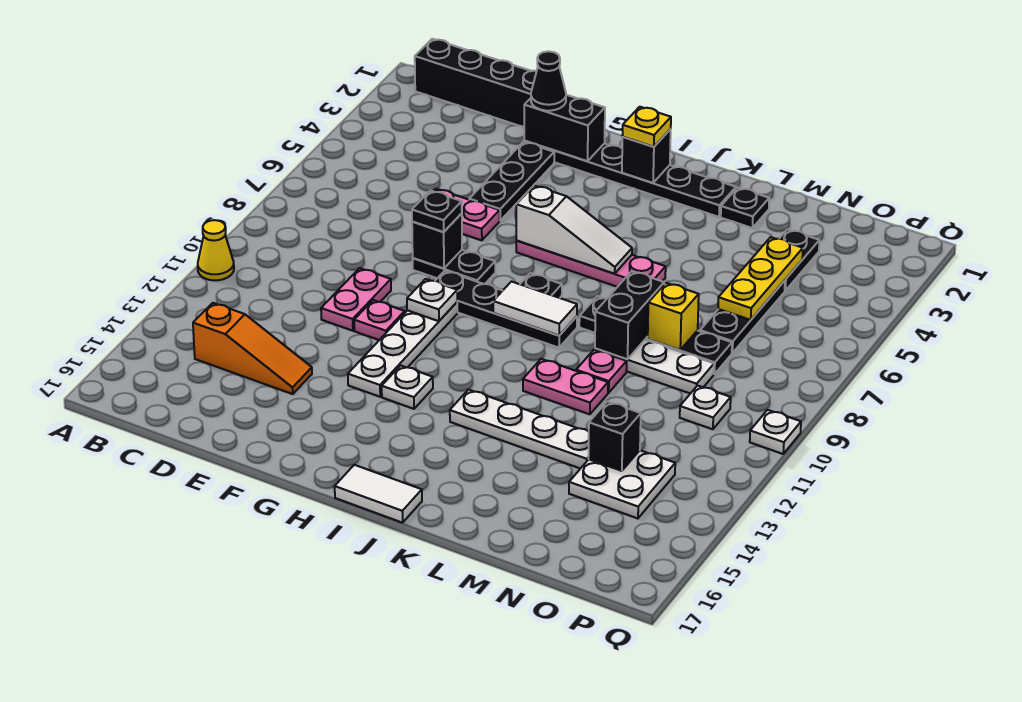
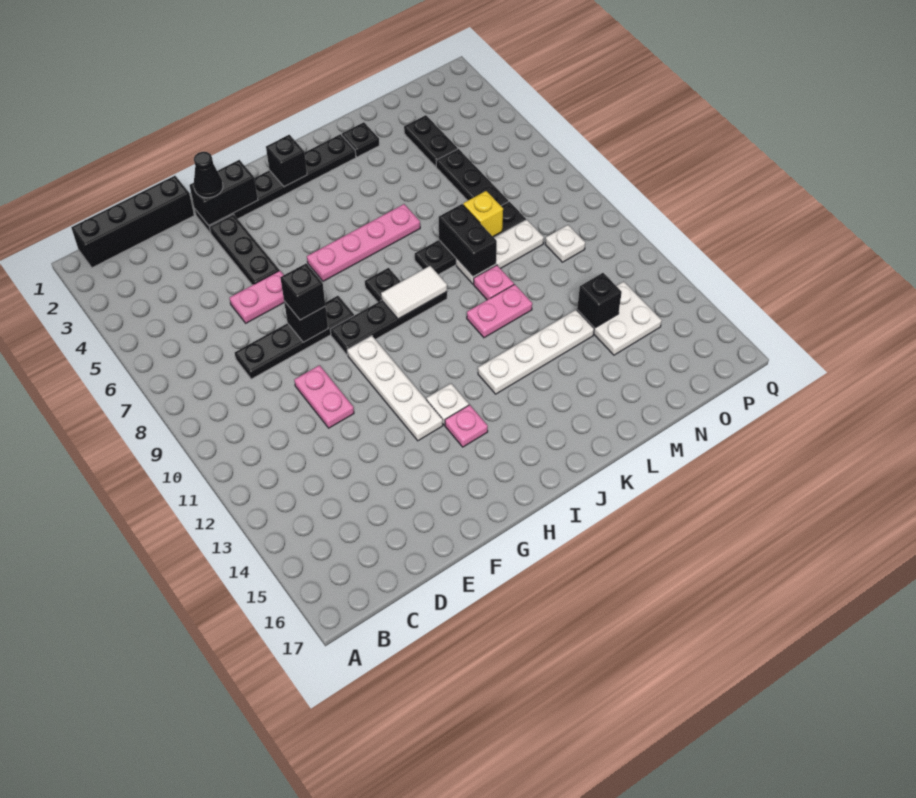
yellow 1x1 cone [198,220,234,280] -> none
orange 1x3 slope [193,303,312,394] -> none
black 1x2 plate [413,250,495,284] -> black 1x4 plate [235,296,354,379]
black 1x1 plate [412,191,462,232] -> black 1x1 brick [280,264,325,320]
pink 1x1 plate [354,300,405,340] -> pink 1x1 plate moved to [445,405,488,447]
white 1x1 plate [407,279,457,321] -> none
white 1x3 slope [516,185,632,274] -> none
yellow 1x1 plate [622,107,671,147] -> none
white 1x2 tile [335,465,422,523] -> none
yellow 1x3 plate [718,237,803,320] -> none
white 1x1 plate [750,410,801,454] -> none

